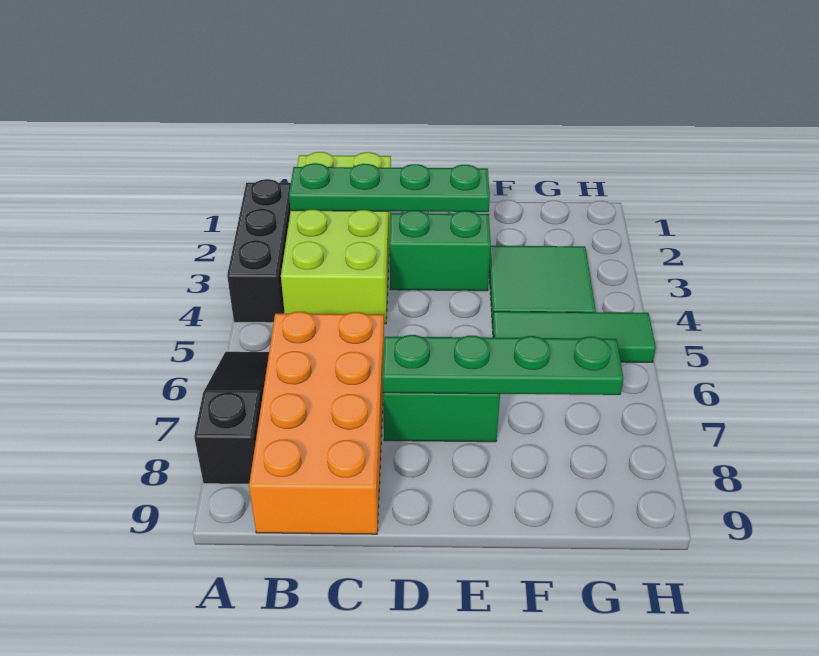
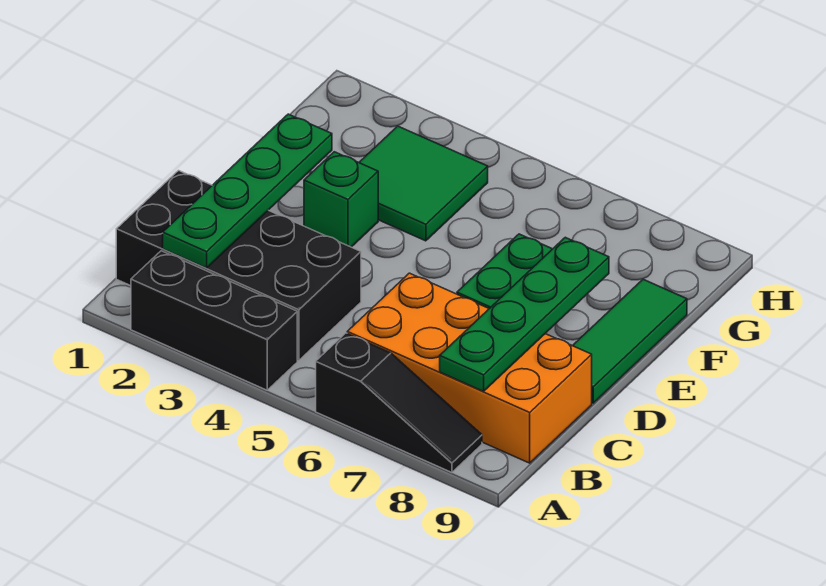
black 1x3 slope [194,352,269,484] -> black 1x3 slope turned to [316,333,482,473]
lime 2x4 brick [281,152,391,324] -> black 2x4 brick [116,171,361,360]
green 1x2 brick [389,210,491,291] -> green 1x1 brick [304,152,378,247]
green 1x4 plate [383,335,624,395] -> green 1x4 plate moved to [440,237,609,391]
green 1x3 tile [492,311,656,362] -> green 1x3 tile moved to [573,279,687,403]

